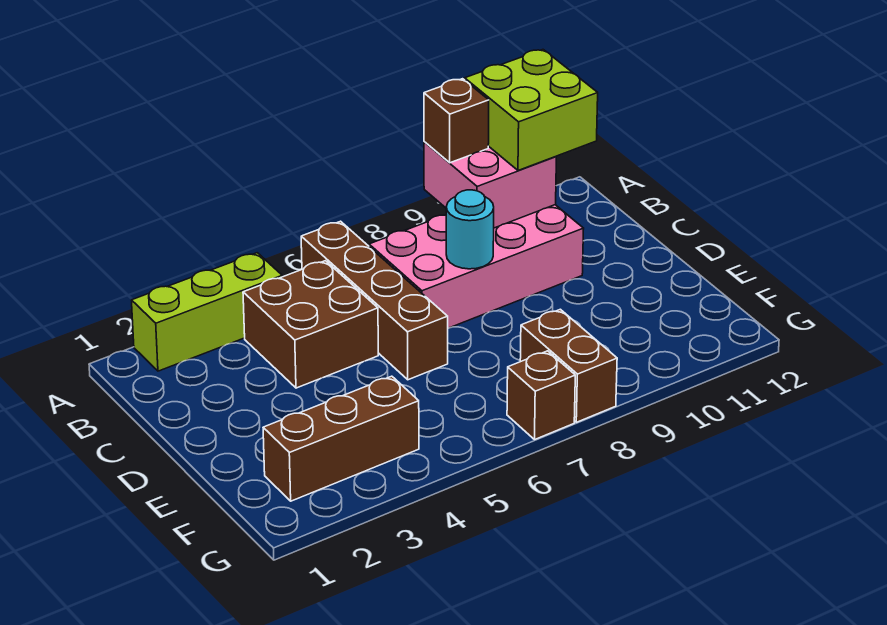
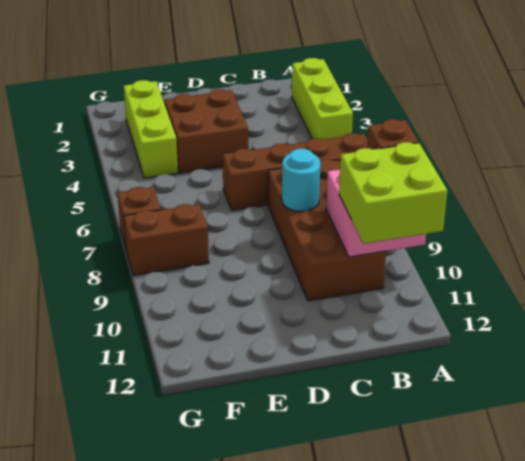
brown 2x2 brick [243,261,378,388] -> brown 2x2 brick moved to [165,89,248,173]
pink 2x4 brick [369,205,584,328] -> brown 2x4 brick [268,159,386,301]
brown 1x3 brick [263,376,419,501] -> lime 1x3 brick [124,80,178,178]

